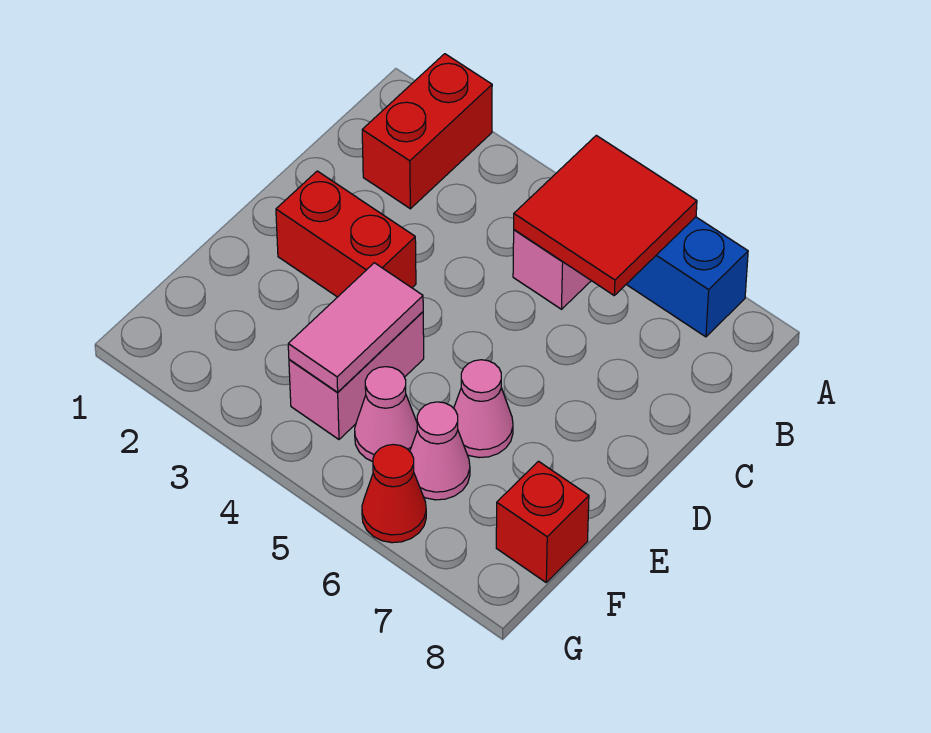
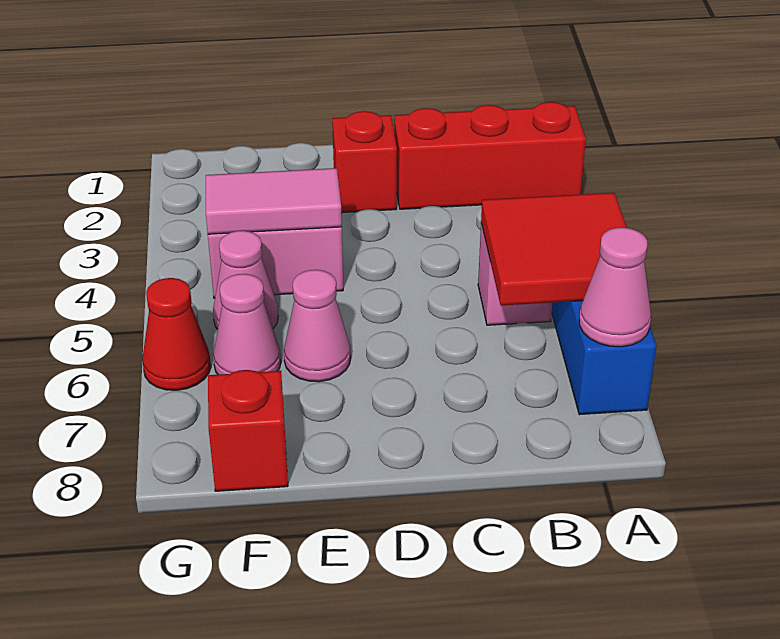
red 1x2 brick [362,54,492,209] -> red 1x3 brick [394,102,586,209]
none -> pink 1x1 cone [579,227,651,347]
red 1x2 brick [276,171,416,297] -> red 1x1 brick [332,111,397,213]

